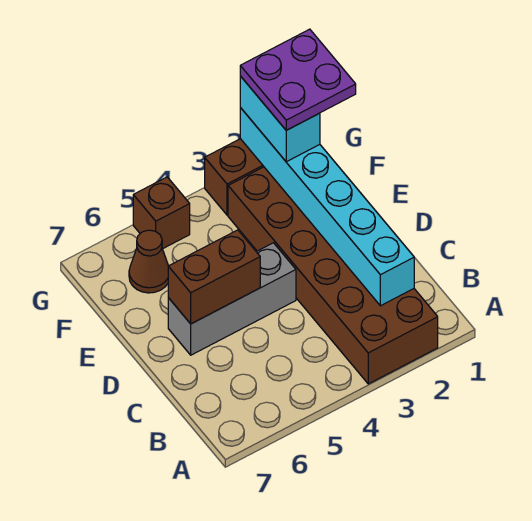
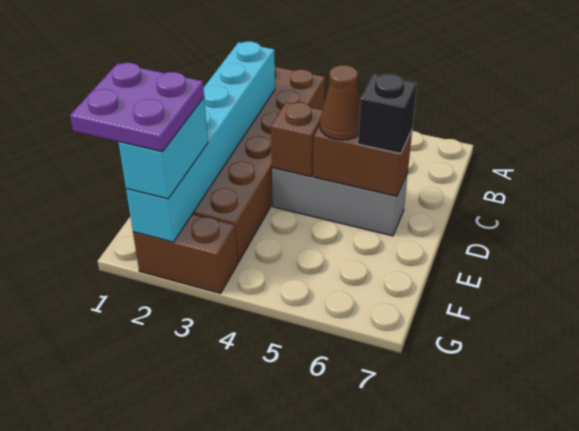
none -> black 1x1 brick [358,74,417,154]
brown 1x1 cone [129,230,168,293] -> brown 1x1 cone moved to [320,65,360,140]
brown 1x1 brick [133,177,190,249] -> brown 1x1 brick moved to [271,102,322,177]

